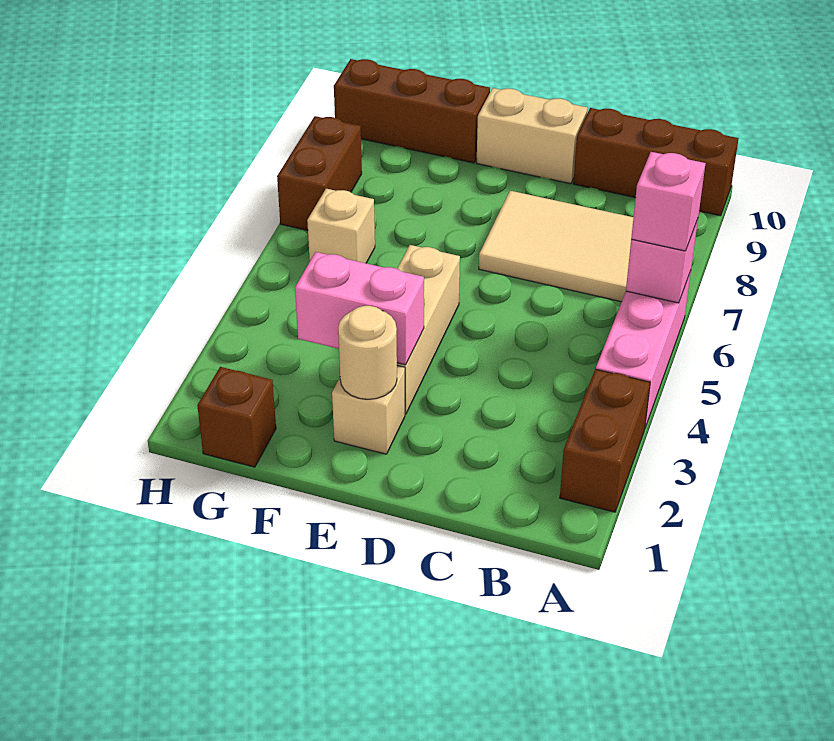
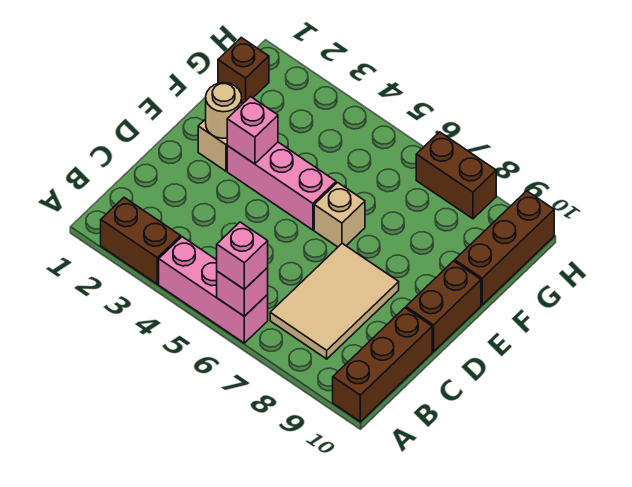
tan 1x2 brick [477,88,588,184] -> brown 1x2 brick [406,261,481,352]
tan 1x3 brick [397,245,460,414] -> pink 1x3 brick [227,142,336,230]
pink 1x2 brick [295,252,424,365] -> pink 1x1 brick [227,97,278,164]
tan 1x1 brick [307,189,375,263] -> tan 1x1 brick moved to [314,183,365,247]

